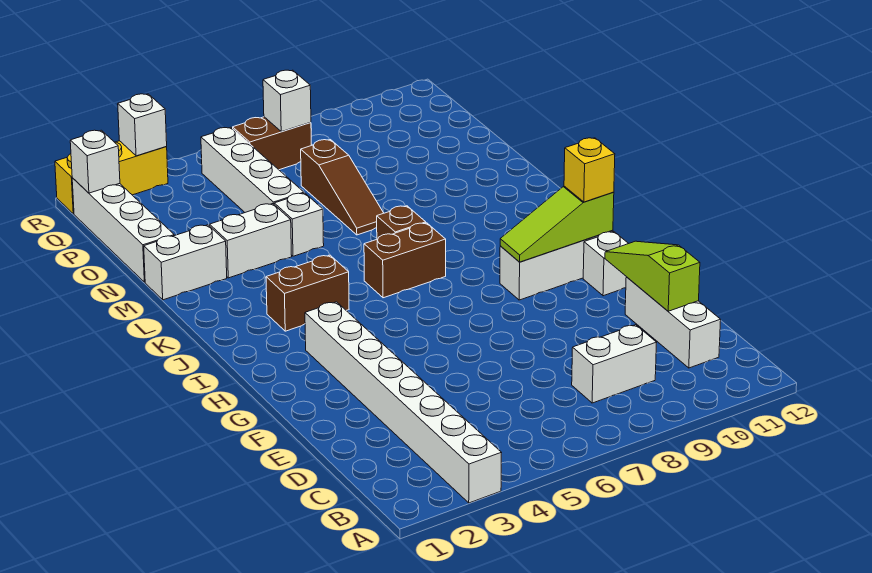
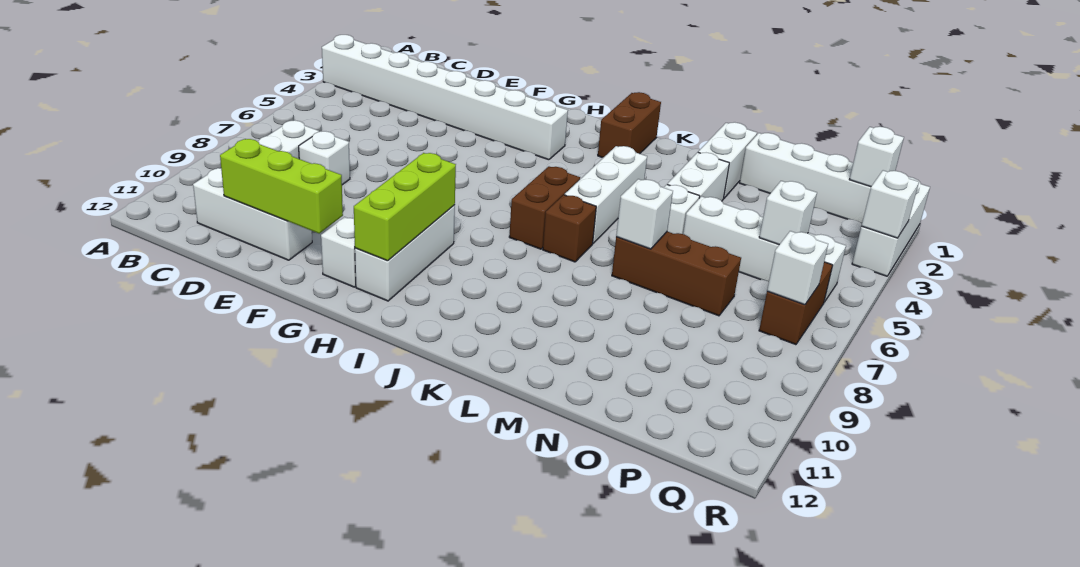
none -> white 1x1 brick [299,131,350,185]
lime 1x3 slope [605,241,700,311] -> lime 1x3 brick [220,139,343,233]
lime 1x3 slope [500,186,614,262] -> lime 1x3 brick [354,153,456,261]
yellow 1x1 brick [564,138,615,202] -> none
brown 1x2 brick [266,255,349,331] -> brown 1x2 brick moved to [598,92,661,157]
none -> white 1x3 brick [565,146,647,243]
brown 1x3 slope [301,140,383,235] -> brown 1x3 brick [612,232,741,316]
none -> white 1x1 brick [616,179,673,249]
none -> white 1x1 brick [759,181,817,245]
yellow 1x3 brick [55,141,168,214] -> white 1x3 brick [852,177,930,276]

